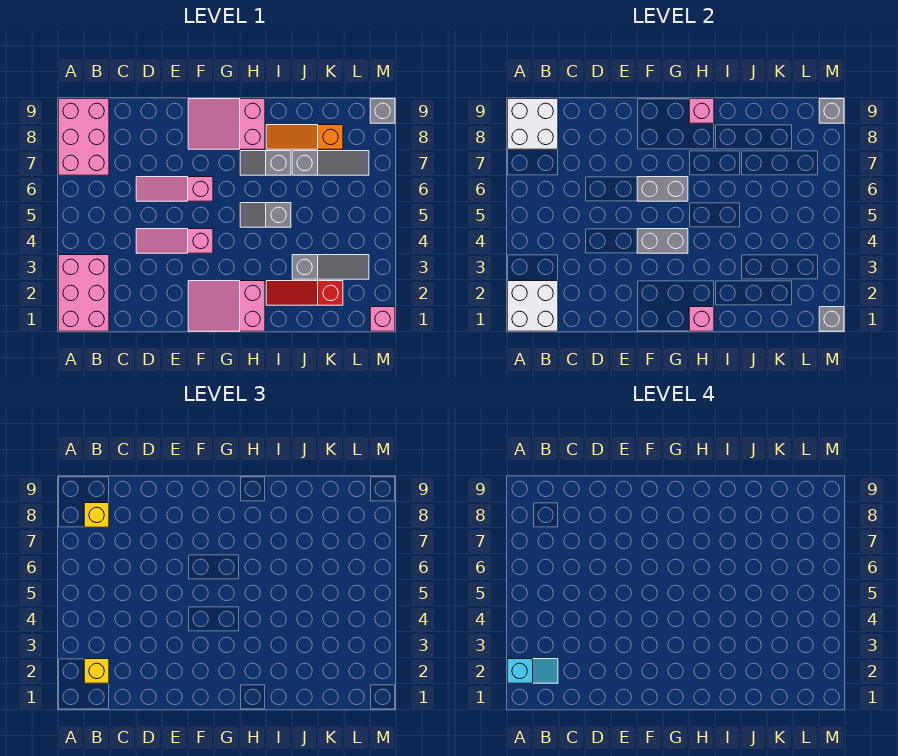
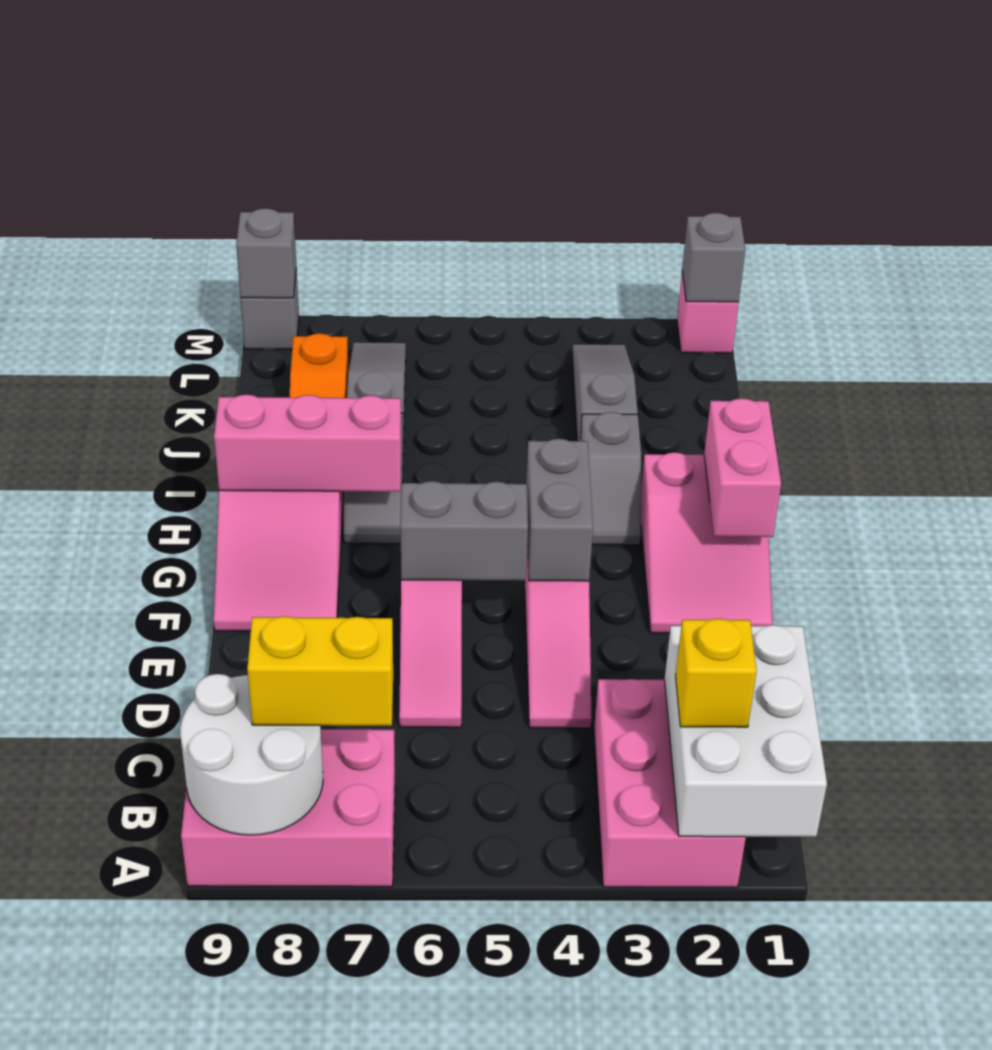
pink 2x3 brick [58,255,109,331] -> pink 2x3 brick turned to [594,679,746,887]
white 2x2 brick [507,281,558,331] -> white 2x3 brick [665,625,827,837]
cyan 1x2 slope [507,659,558,683] -> none
white 2x2 brick [507,99,558,149] -> white 2x2 round brick [180,674,323,835]
yellow 1x1 brick [84,503,109,527] -> yellow 1x2 brick [247,616,393,726]
grey 1x2 brick [637,177,688,201] -> grey 1x2 brick turned to [401,481,528,581]
pink 1x1 brick [689,307,714,331] -> pink 1x2 brick [704,398,781,537]
grey 1x2 slope [240,203,291,227] -> grey 1x2 slope moved to [580,412,641,545]
pink 1x1 brick [689,99,714,123] -> pink 1x3 brick [214,395,401,492]
red 1x3 slope [266,281,343,305] -> none

